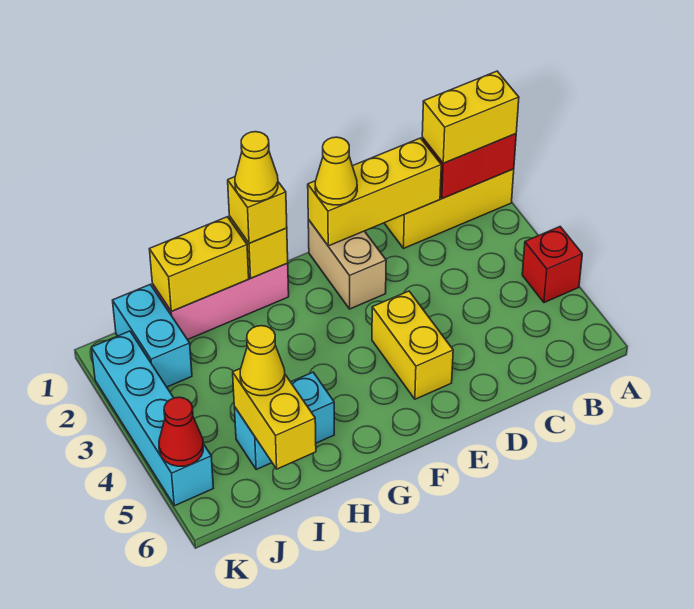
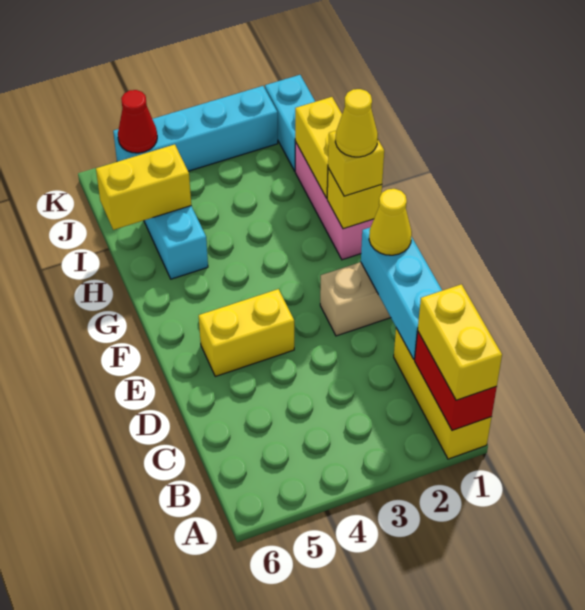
red 1x1 brick [522,227,582,303] -> none
yellow 1x3 brick [308,138,441,246] -> cyan 1x3 brick [361,228,442,359]
yellow 1x1 cone [240,326,285,396] -> none
cyan 1x2 brick [113,284,192,387] -> cyan 1x2 brick turned to [265,75,315,171]

